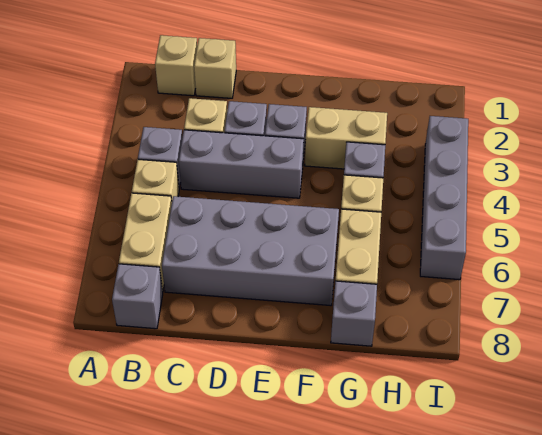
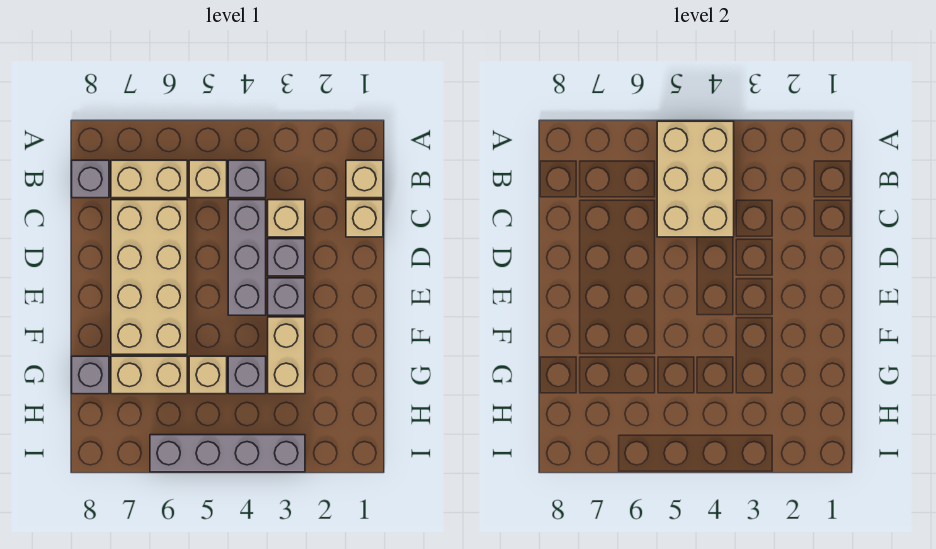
none -> tan 2x3 brick [657,121,734,237]
grey 2x4 brick [162,196,339,306] -> tan 2x4 brick [111,200,187,354]

